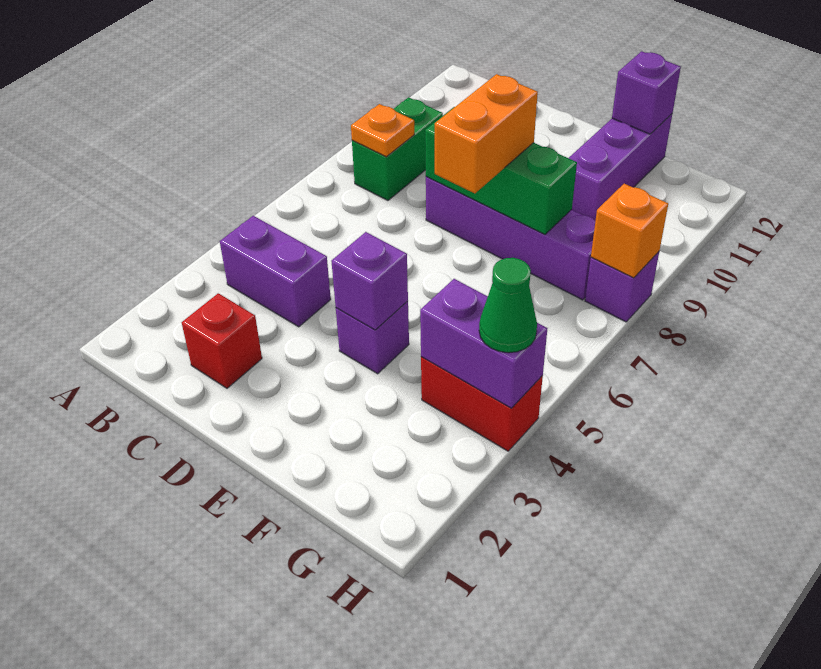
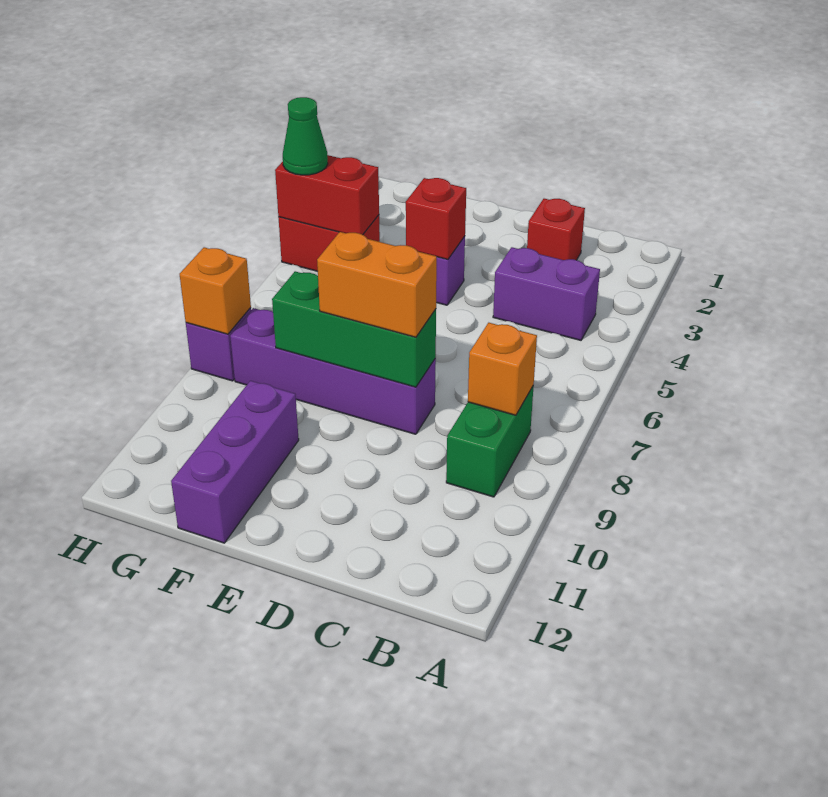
orange 1x1 plate [351,104,414,157] -> orange 1x1 brick [468,323,537,415]
purple 1x1 brick [332,232,408,330] -> red 1x1 brick [406,178,466,259]
orange 1x2 brick [435,74,538,193] -> orange 1x2 brick turned to [317,232,437,337]
purple 1x1 brick [612,51,681,134] -> none
purple 1x2 brick [420,279,547,408] -> red 1x2 brick [275,155,379,235]

